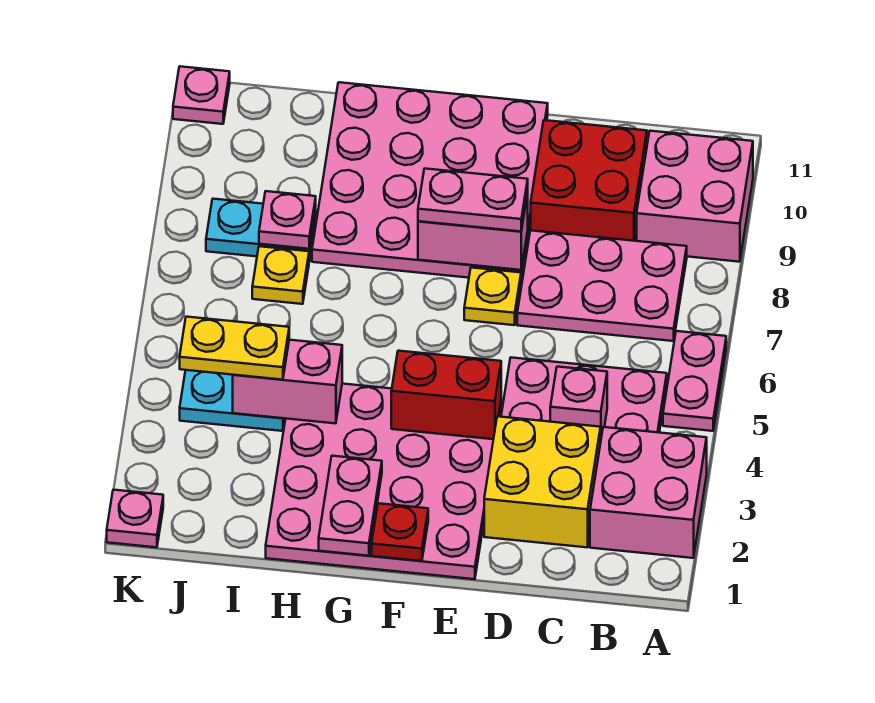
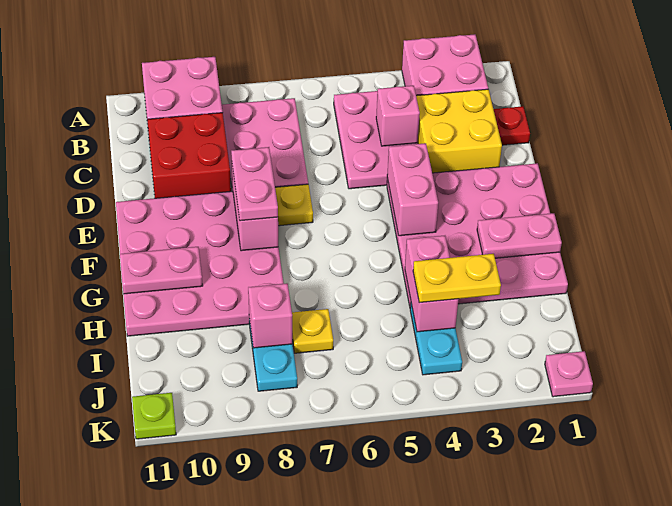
pink 1x2 plate [663,331,726,431] -> pink 1x2 plate moved to [120,247,203,294]
red 1x2 brick [391,351,501,439] -> pink 1x2 brick [387,143,438,236]
red 1x1 plate [372,503,428,561] -> red 1x1 plate moved to [494,106,530,145]
yellow 1x2 plate [180,317,289,380] -> yellow 1x2 plate turned to [413,254,501,303]
pink 1x1 plate [259,191,316,249] -> pink 1x1 brick [248,283,292,348]
pink 1x1 plate [173,66,230,124] -> lime 1x1 plate [132,393,176,439]

